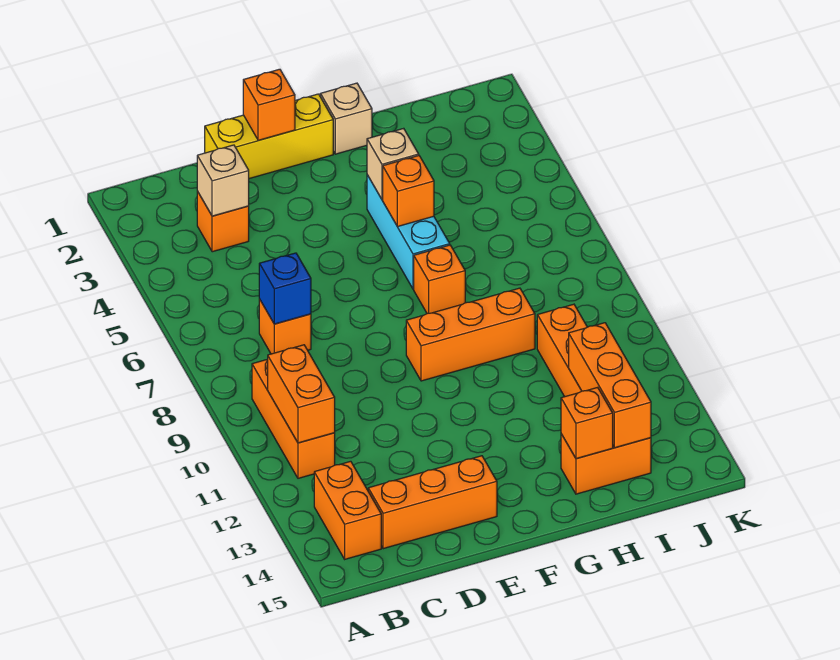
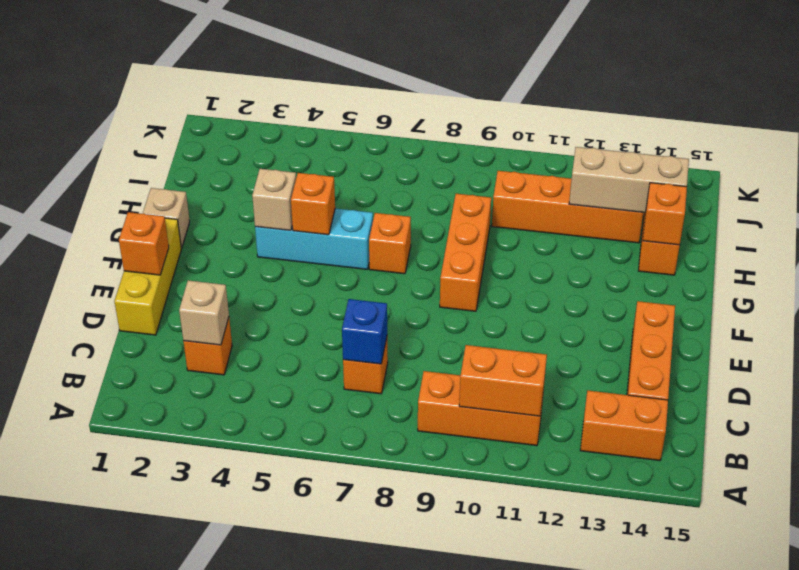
orange 1x3 brick [569,323,651,448] -> tan 1x3 brick [569,147,689,213]

